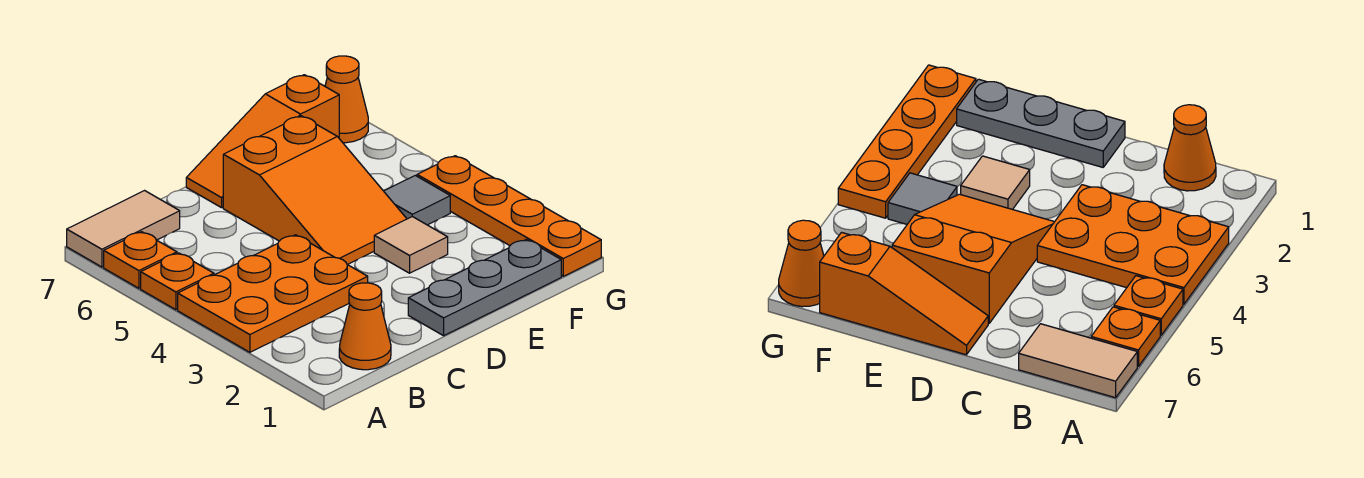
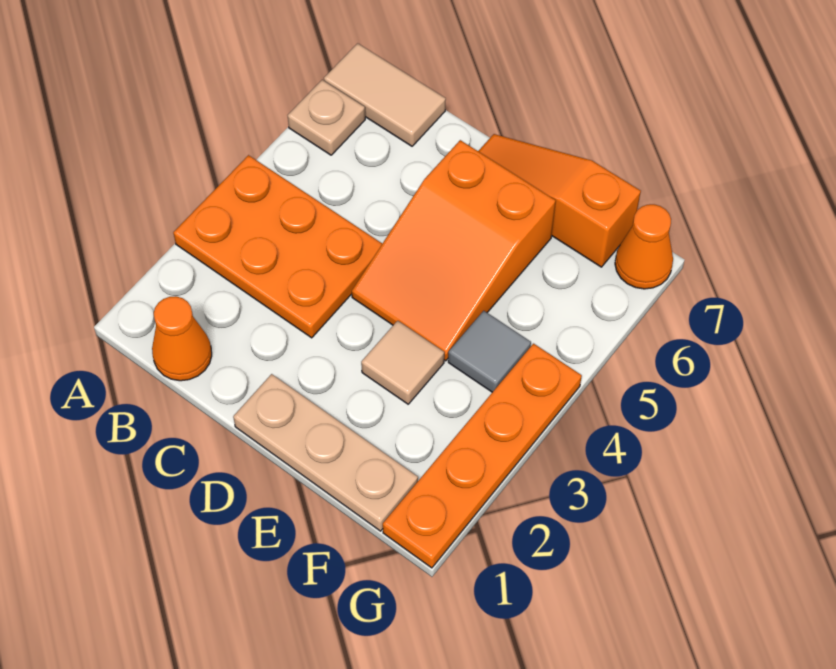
orange 1x1 plate [141,253,214,310] -> none
orange 1x1 plate [104,232,177,288] -> tan 1x1 plate [288,80,365,155]
grey 1x3 plate [408,239,561,336] -> tan 1x3 plate [233,374,418,531]

